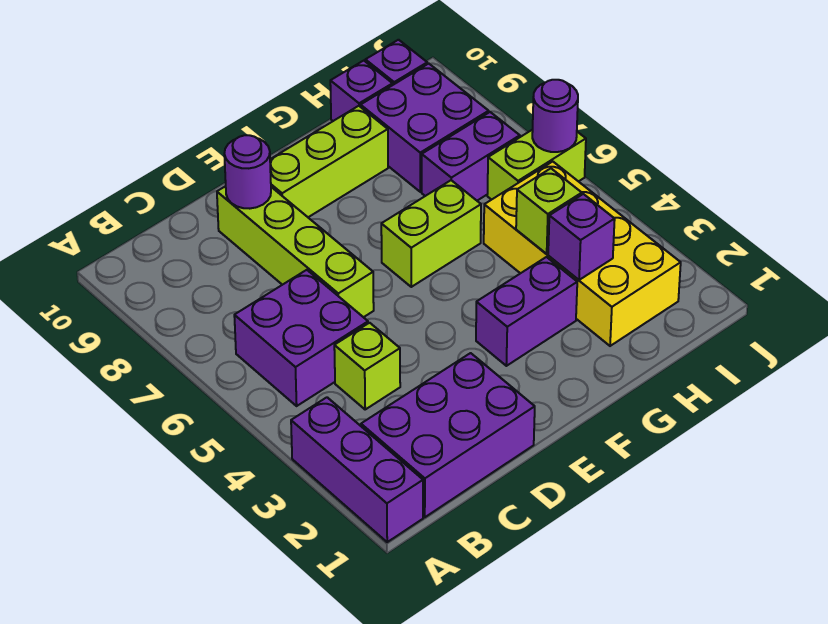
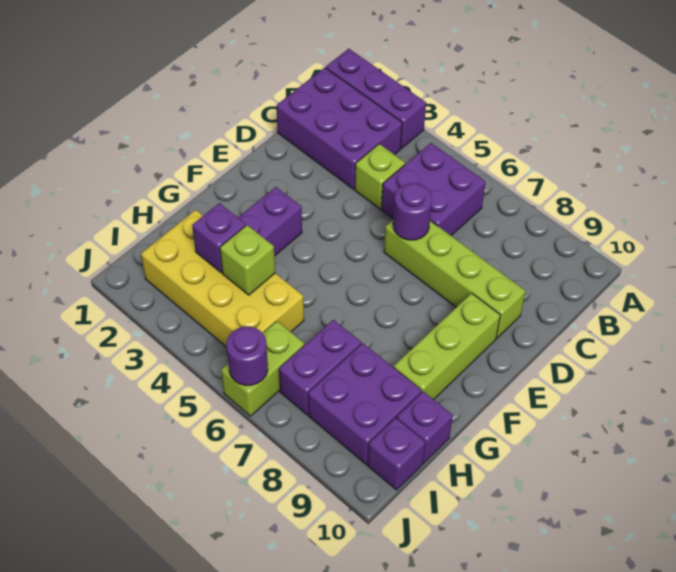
purple 2x3 brick [361,353,535,517] -> purple 2x3 brick turned to [276,67,402,189]
purple 1x1 round brick [224,135,271,209] -> purple 1x1 round brick moved to [393,183,432,240]
lime 1x2 brick [381,180,481,287] -> none

